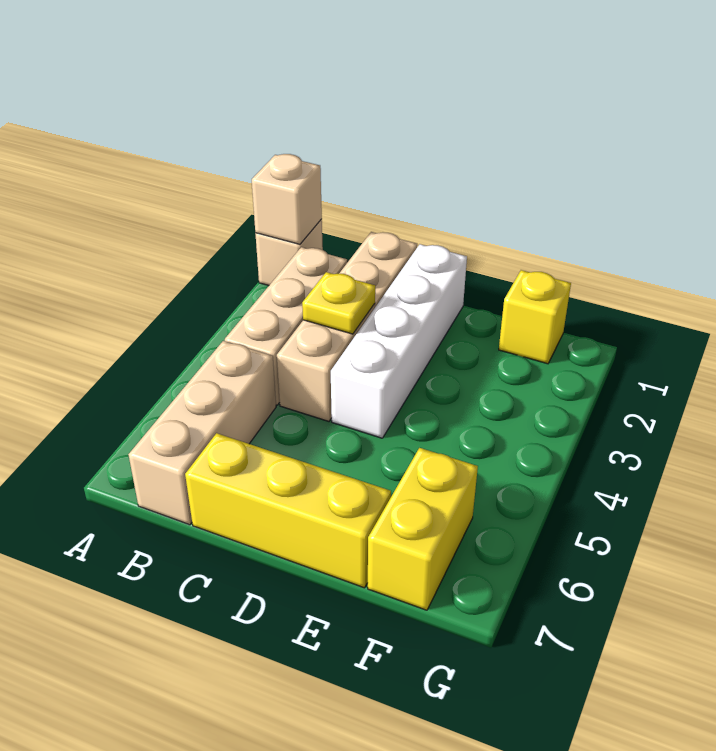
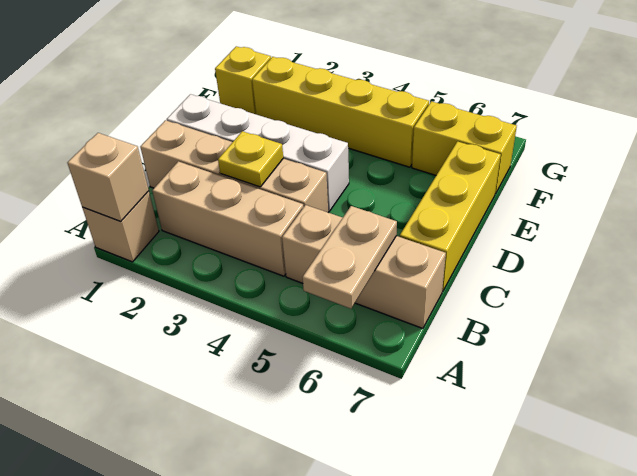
none -> tan 1x2 plate [303,206,397,309]
none -> yellow 1x4 brick [252,57,429,167]

